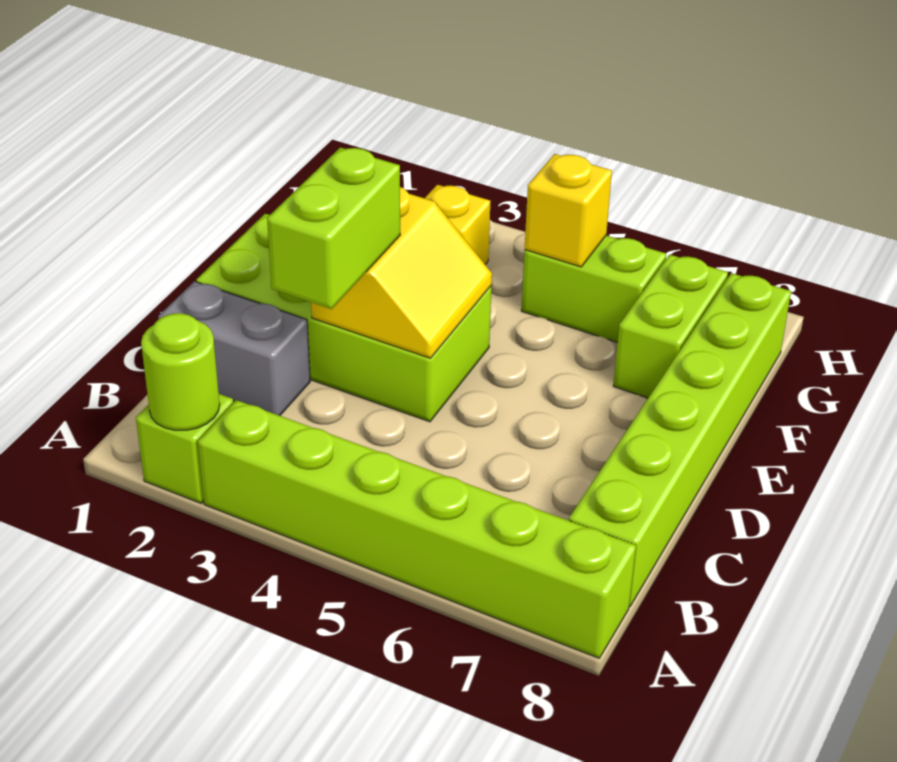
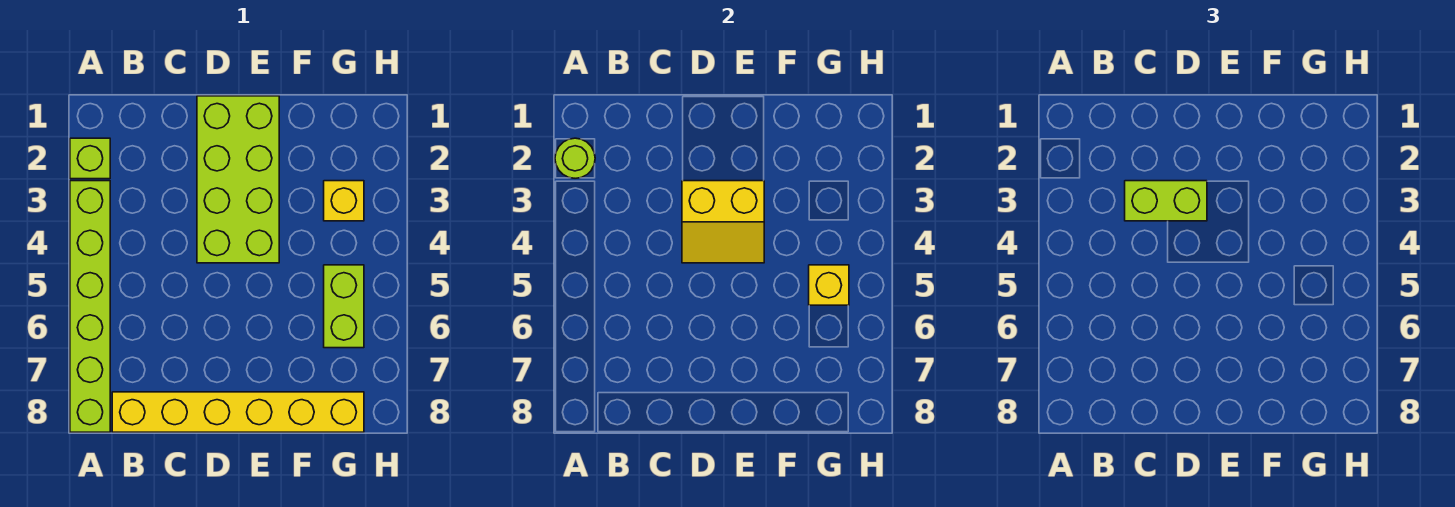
lime 1x6 brick [569,273,791,607] -> yellow 1x6 brick [112,392,364,432]
grey 1x2 brick [158,281,310,416] -> none
lime 1x2 brick [613,255,728,398] -> none

